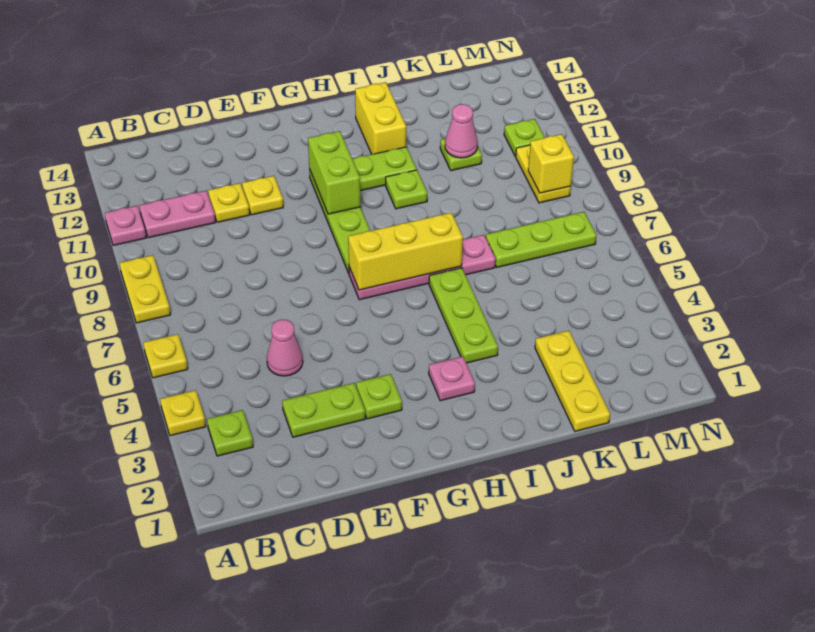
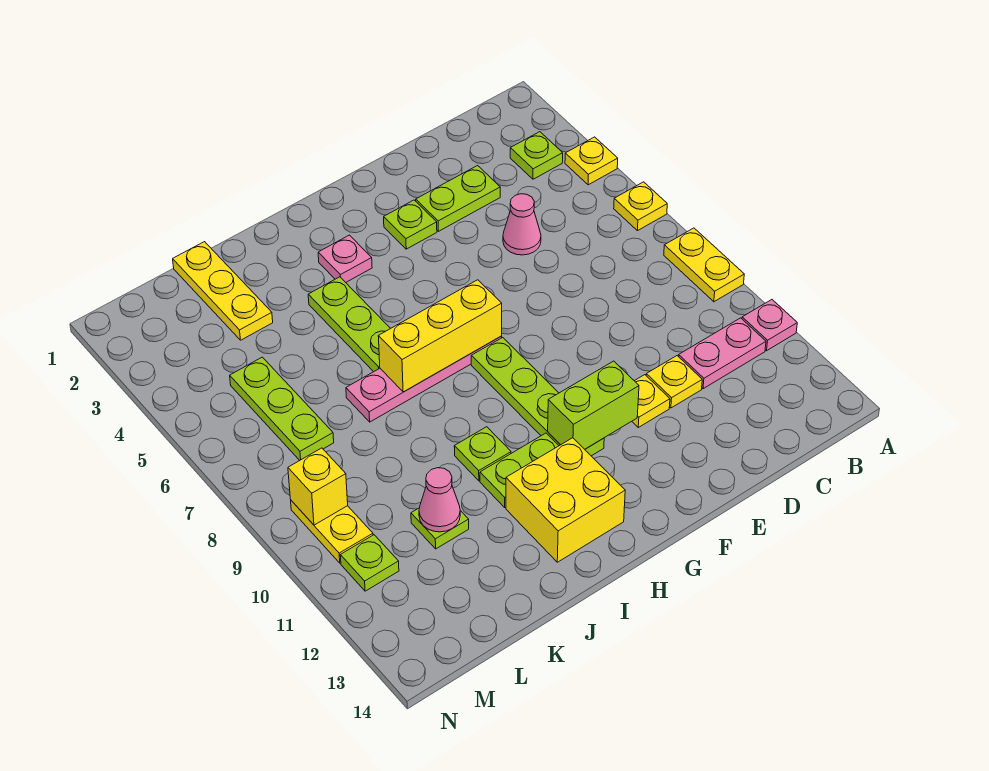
lime 1x2 brick [308,131,360,214] -> lime 1x2 brick turned to [548,361,639,449]
yellow 1x2 brick [355,82,406,154] -> yellow 2x2 brick [506,438,625,562]
lime 1x3 plate [486,212,597,267] -> lime 1x3 plate turned to [230,357,334,460]

